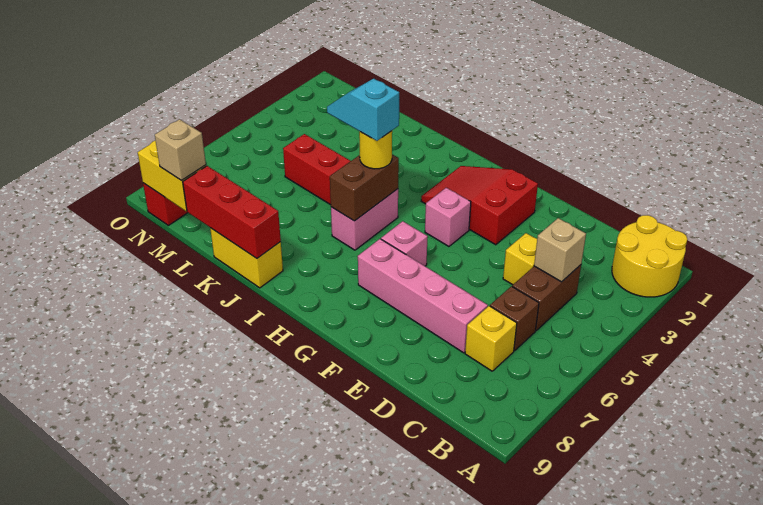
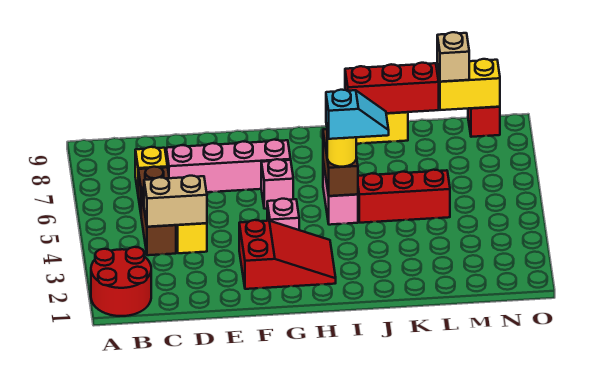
yellow 2x2 round brick [612,215,687,297] -> red 2x2 round brick [91,247,151,316]
tan 1x1 brick [534,218,586,282] -> tan 1x2 brick [144,176,207,227]

